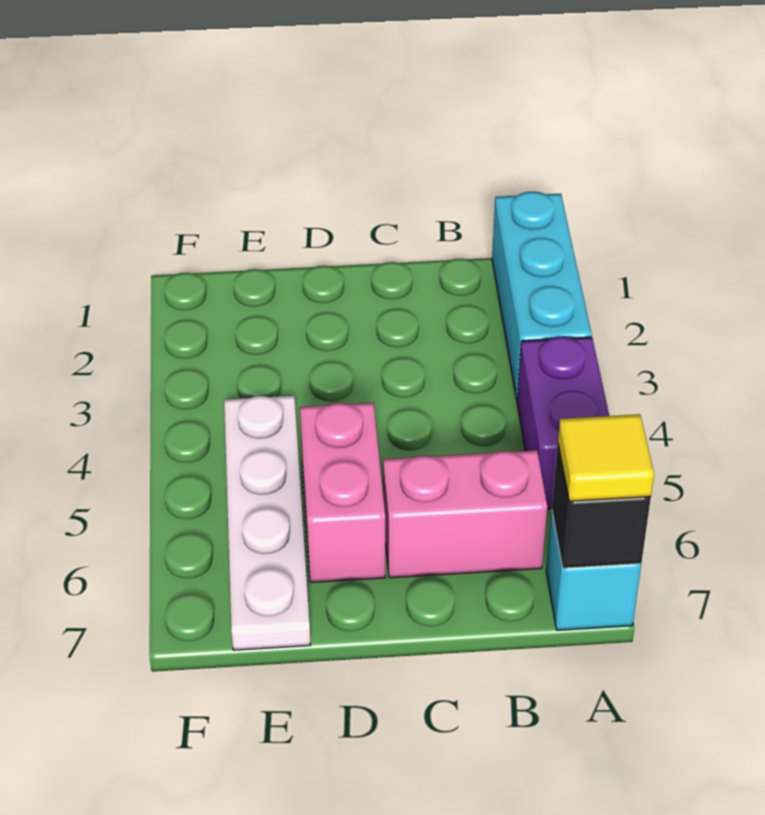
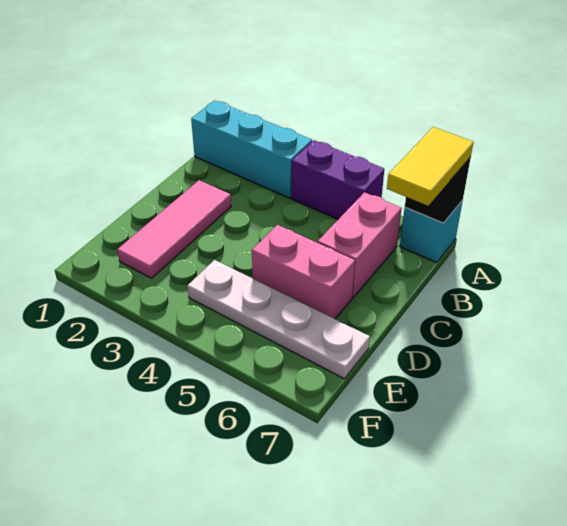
yellow 1x1 tile [558,414,654,501] -> yellow 1x2 tile [387,127,474,206]
none -> pink 1x3 tile [117,180,231,278]

